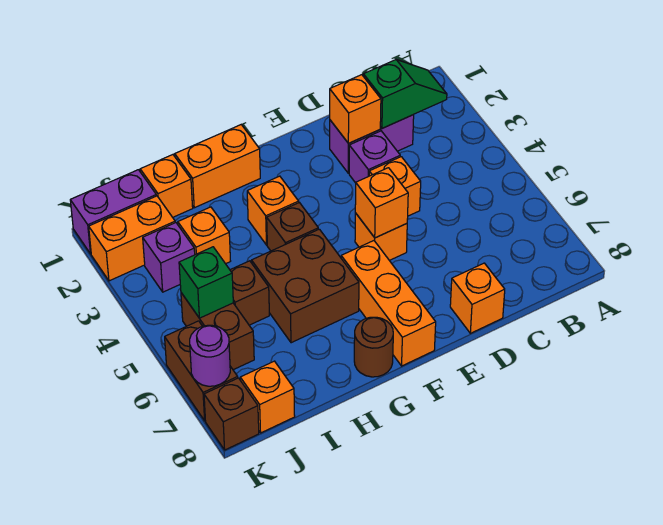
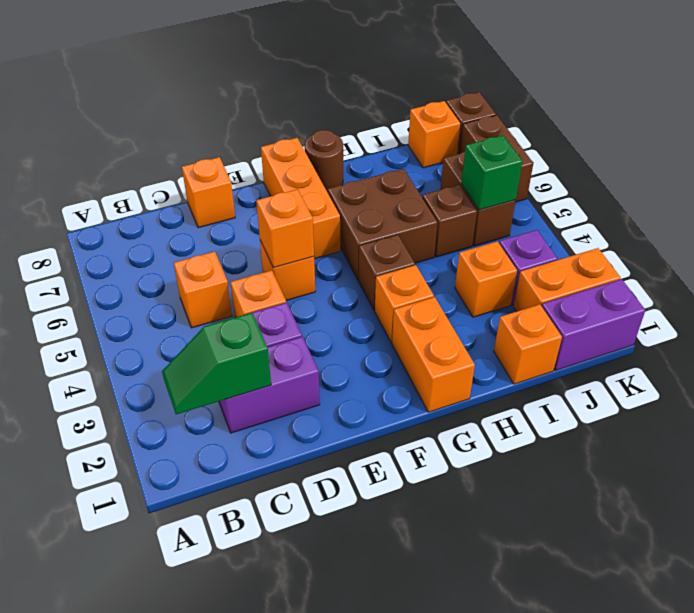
orange 1x1 brick [330,75,381,143] -> orange 1x1 brick moved to [174,251,232,328]
orange 1x2 brick [175,125,260,208] -> orange 1x2 brick turned to [392,297,475,412]
purple 1x1 round brick [190,325,230,386] -> none

